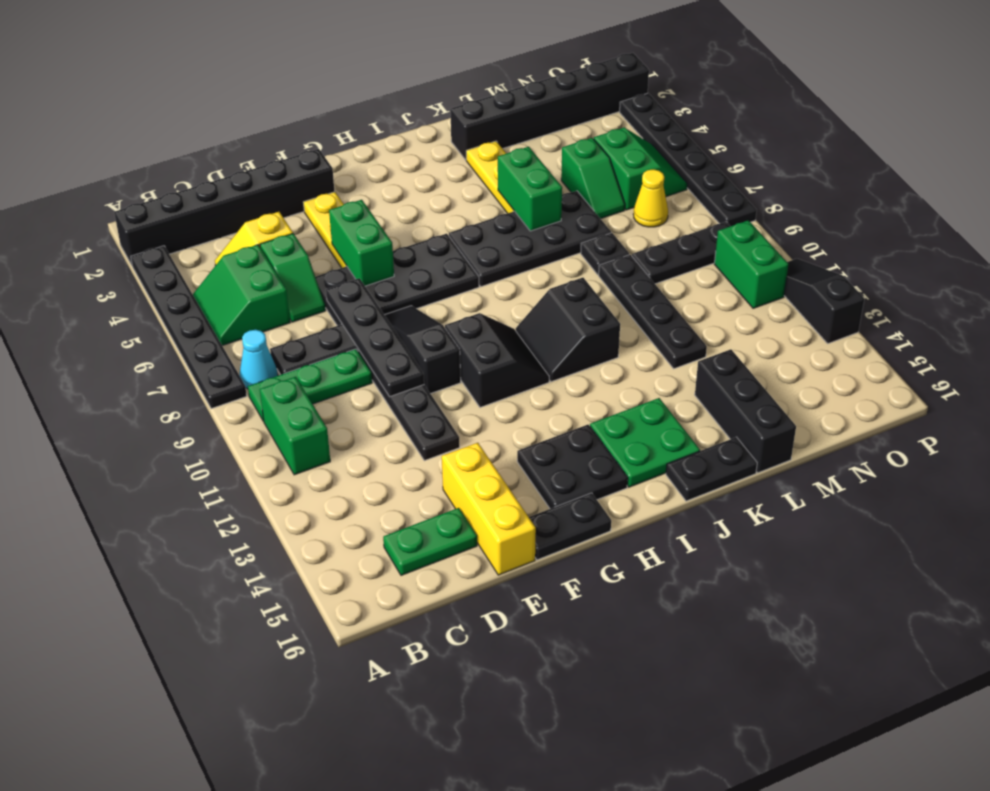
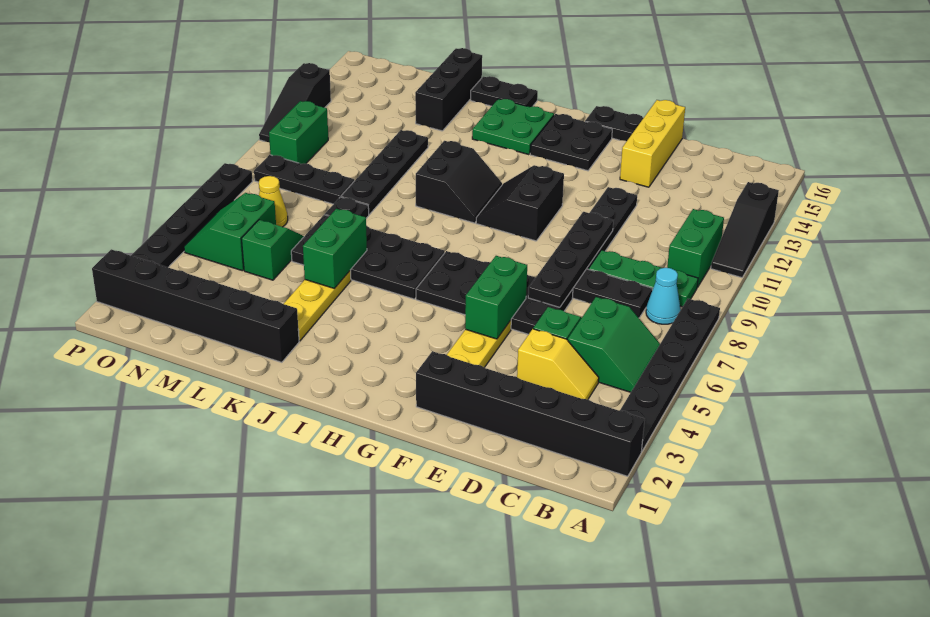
green 1x2 plate [383,508,477,575] -> none
black 1x3 slope [385,306,461,394] -> black 1x3 slope moved to [711,182,779,278]

